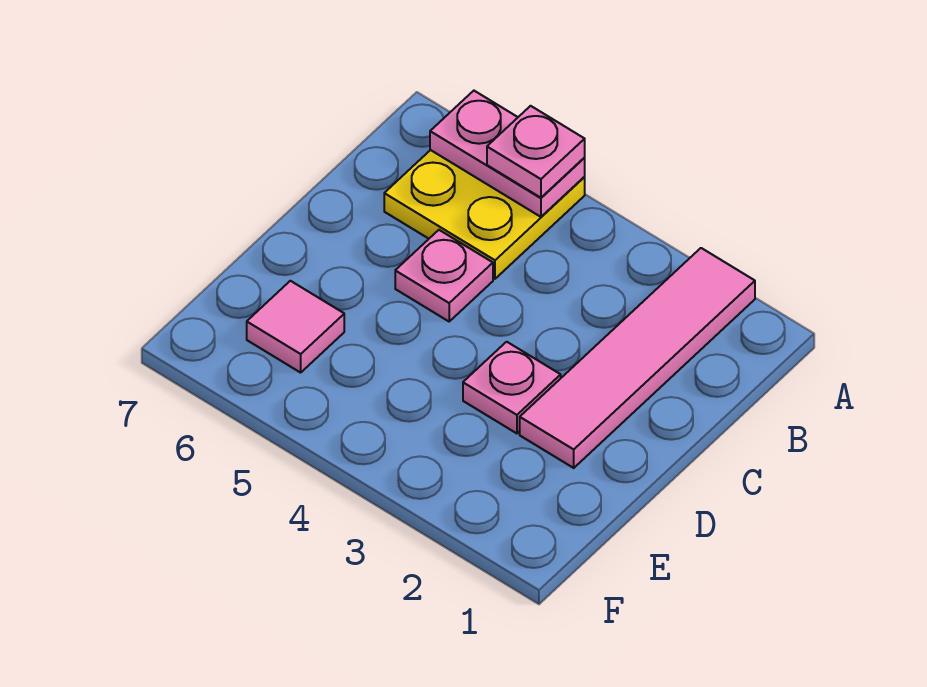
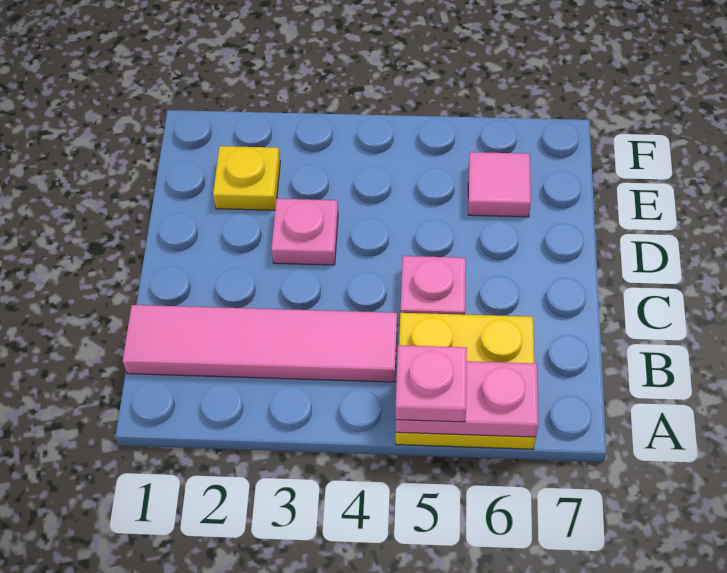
pink 1x4 tile [520,248,755,468] -> pink 1x4 tile turned to [123,305,397,382]
none -> yellow 1x1 plate [213,146,280,210]

